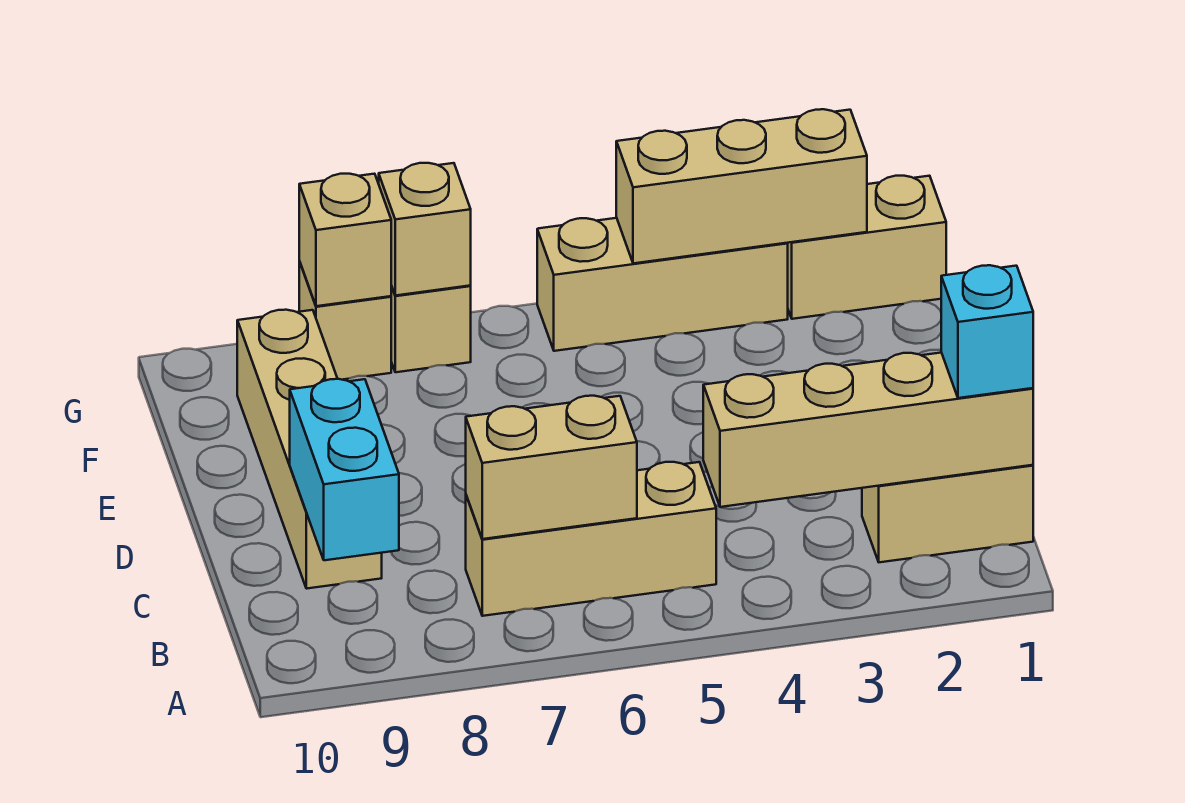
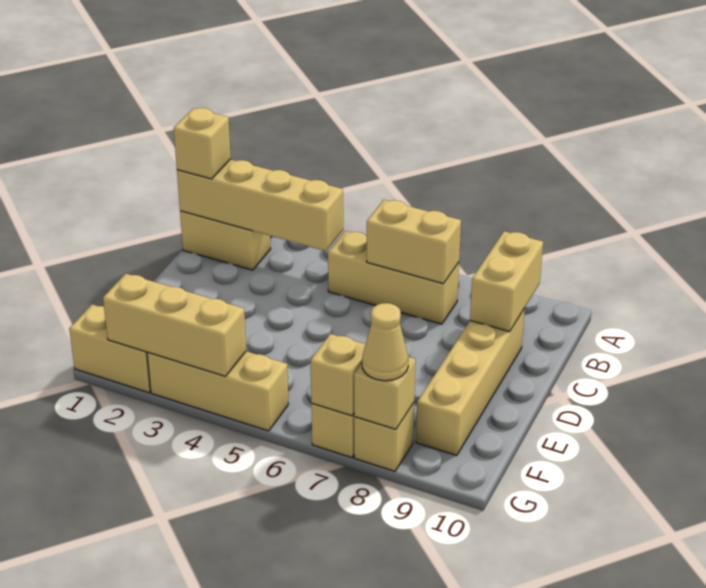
cyan 1x1 brick [941,265,1033,398] -> tan 1x1 brick [174,108,231,179]
cyan 1x2 brick [290,379,399,560] -> tan 1x2 brick [470,231,543,332]
none -> tan 1x1 cone [362,303,408,381]

